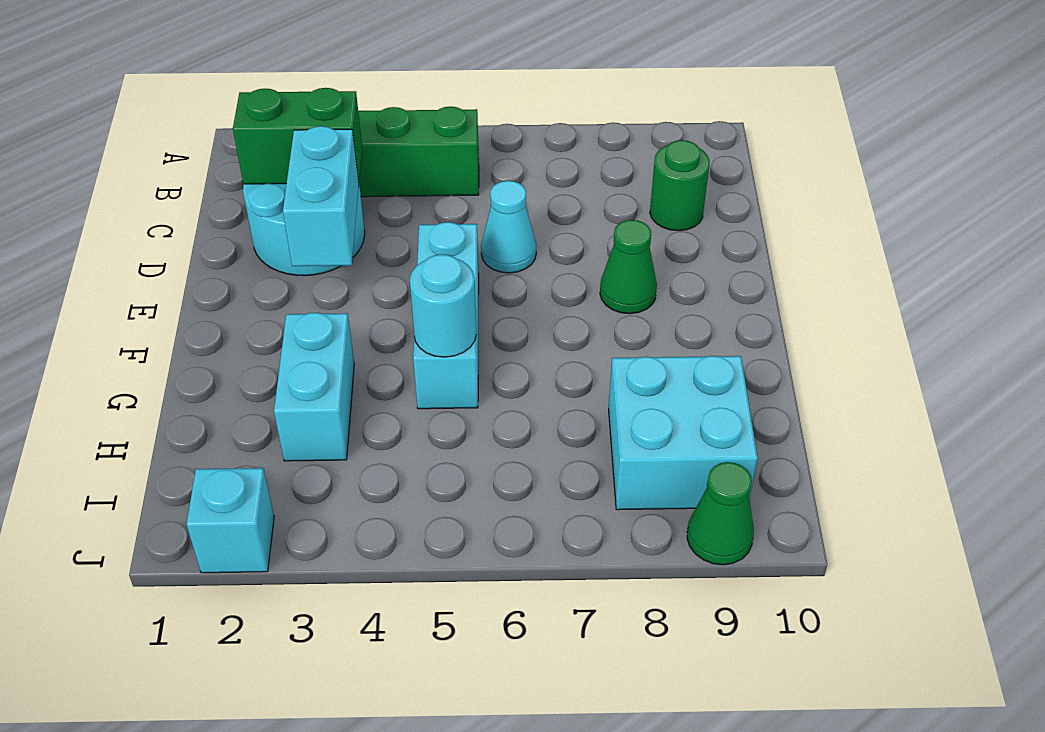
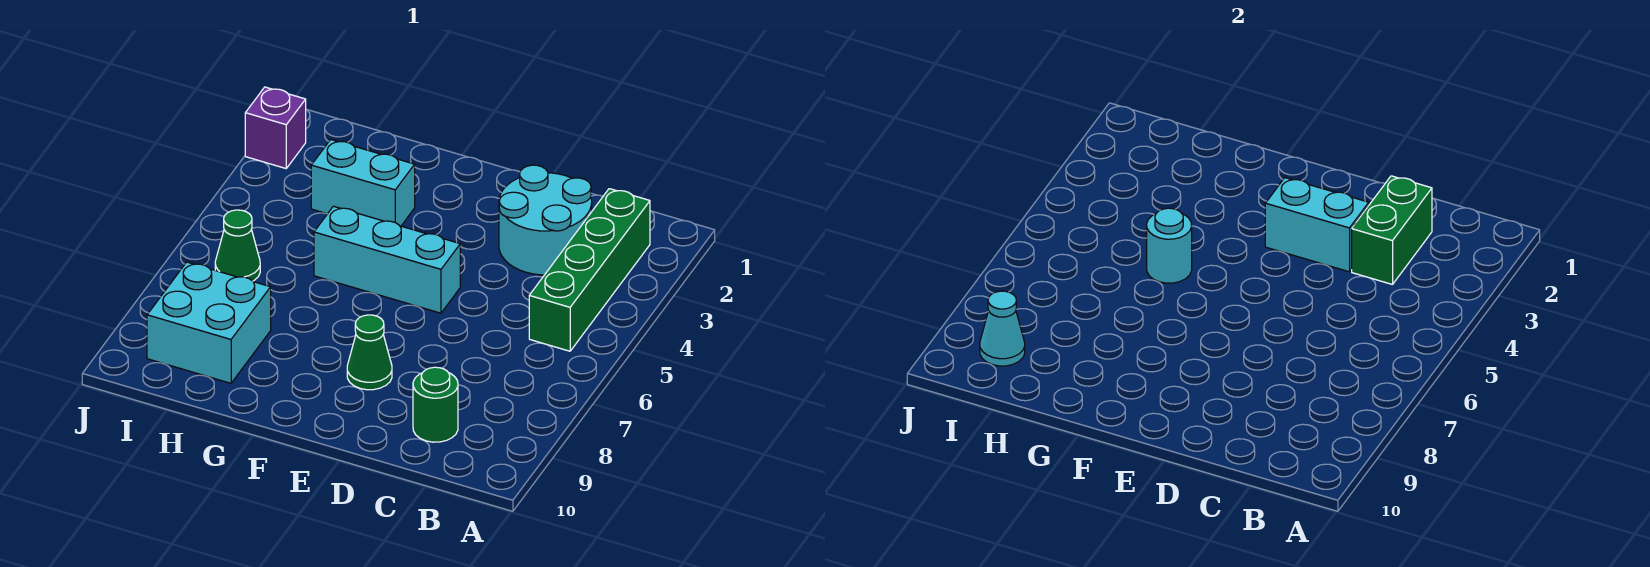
cyan 1x1 cone [481,181,536,273] -> cyan 1x1 cone moved to [980,291,1025,366]
cyan 1x1 brick [186,468,274,573] -> purple 1x1 brick [245,87,306,168]
green 1x1 cone [687,462,754,565] -> green 1x1 cone moved to [215,210,260,281]

